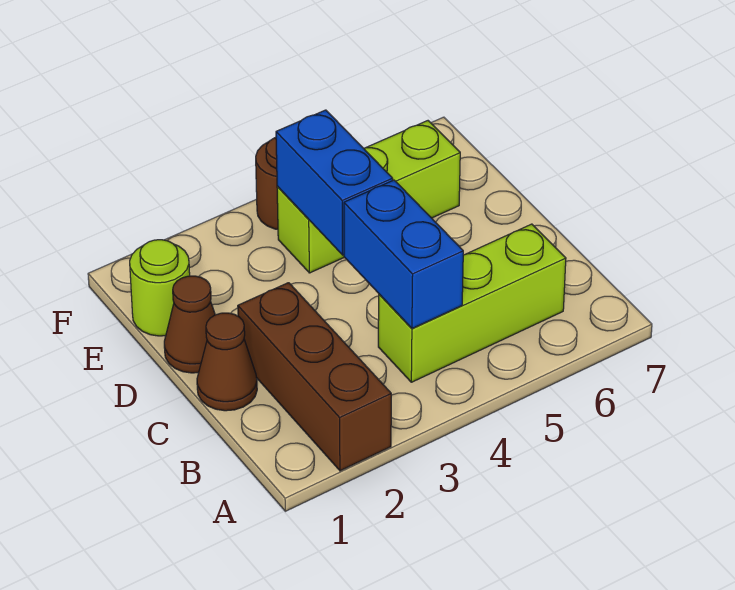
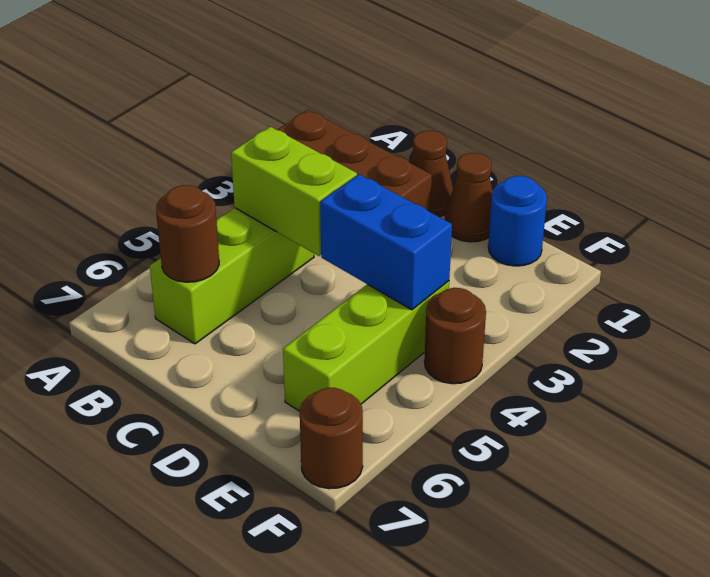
blue 1x2 brick [344,180,463,328] -> lime 1x2 brick [231,127,357,256]
none -> brown 1x1 round brick [156,185,219,282]
lime 1x1 round brick [130,240,190,336] -> blue 1x1 round brick [488,176,547,266]
none -> brown 1x1 round brick [300,388,363,489]

